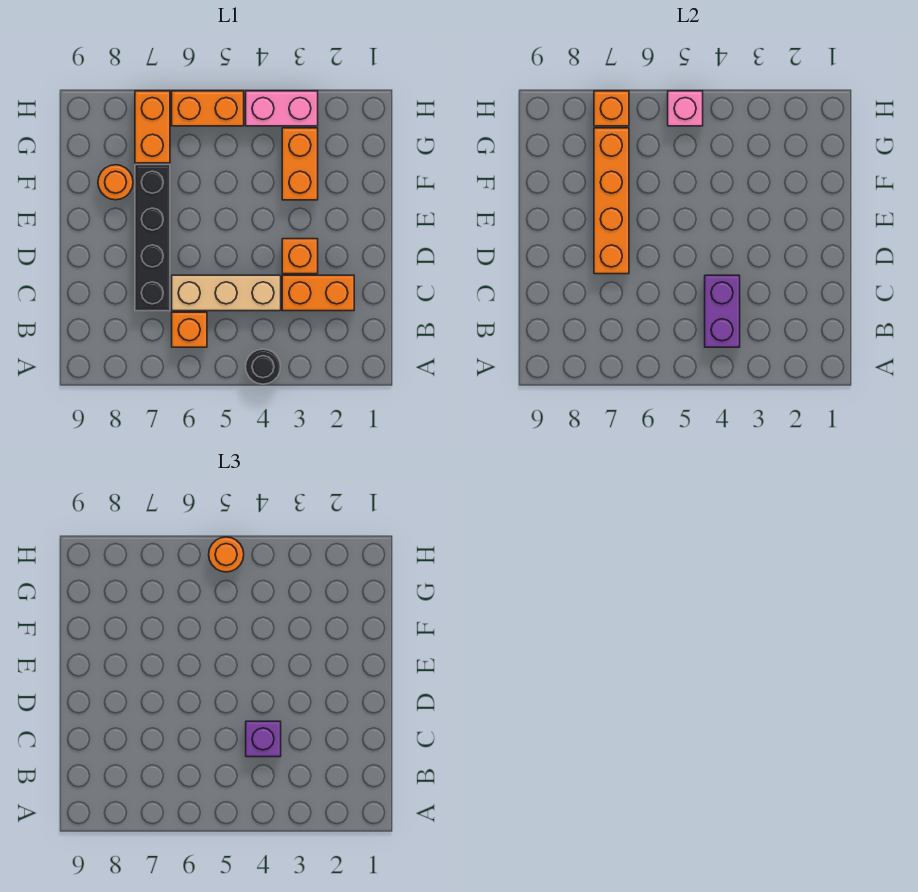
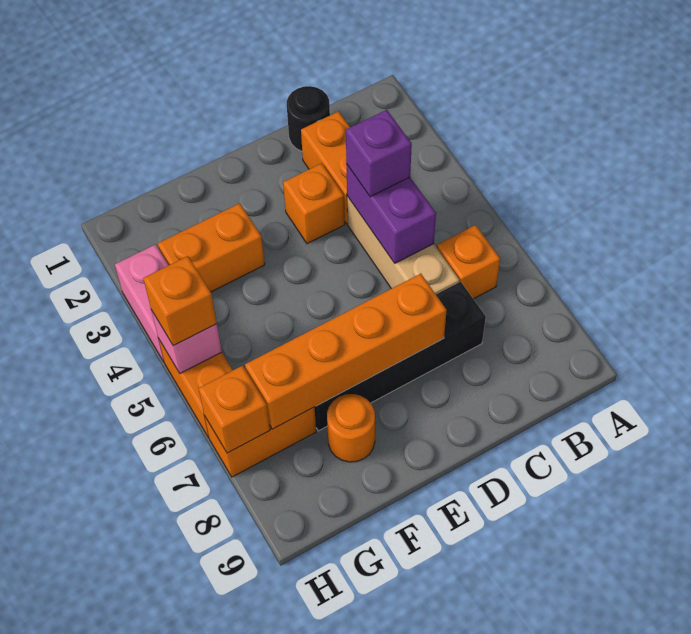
black 1x1 round brick [246,349,281,384] -> black 1x1 round brick moved to [287,86,330,151]
purple 1x2 brick [705,275,740,347] -> purple 1x2 brick turned to [346,164,436,263]
orange 1x1 round brick [209,537,244,572] -> orange 1x1 brick [143,256,217,346]

